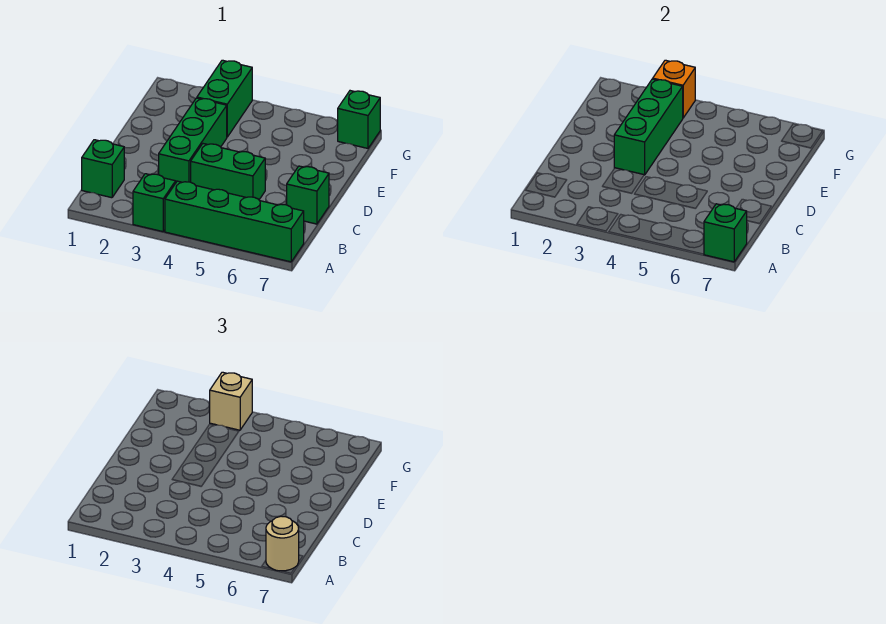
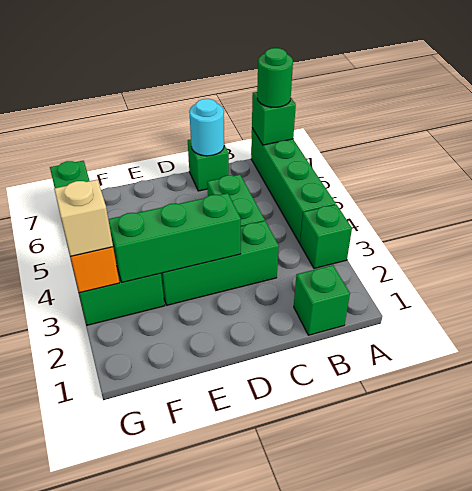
tan 1x1 round brick [266,516,299,571] -> green 1x1 round brick [257,48,293,107]
none -> cyan 1x1 round brick [189,99,224,156]

